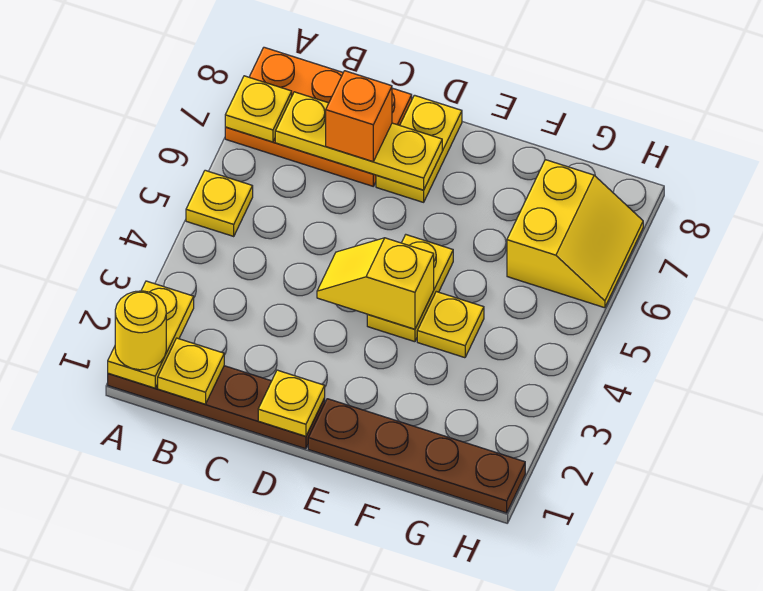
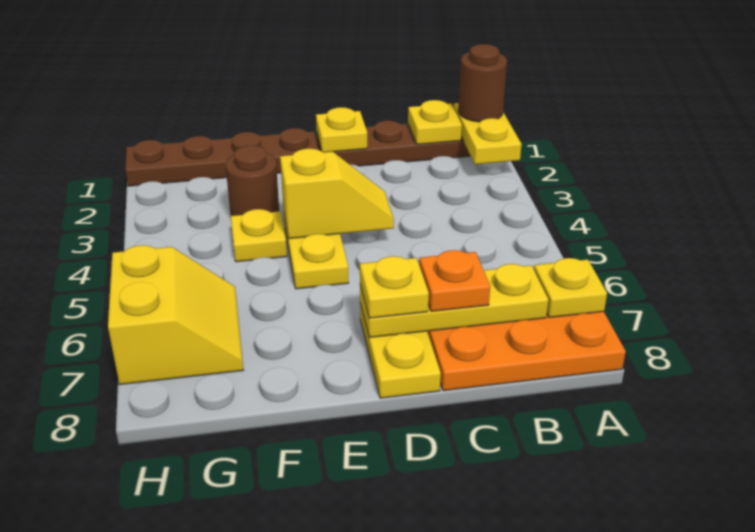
yellow 1x1 round brick [115,291,166,370] -> brown 1x1 round brick [458,44,507,122]
yellow 1x1 plate [186,170,253,236] -> yellow 1x1 plate moved to [360,256,429,318]
orange 1x1 brick [326,71,392,161] -> orange 1x1 plate [419,250,490,312]
none -> brown 1x1 round brick [226,145,279,216]
yellow 2x2 slope [507,160,643,308] -> yellow 2x2 slope turned to [108,245,243,385]

